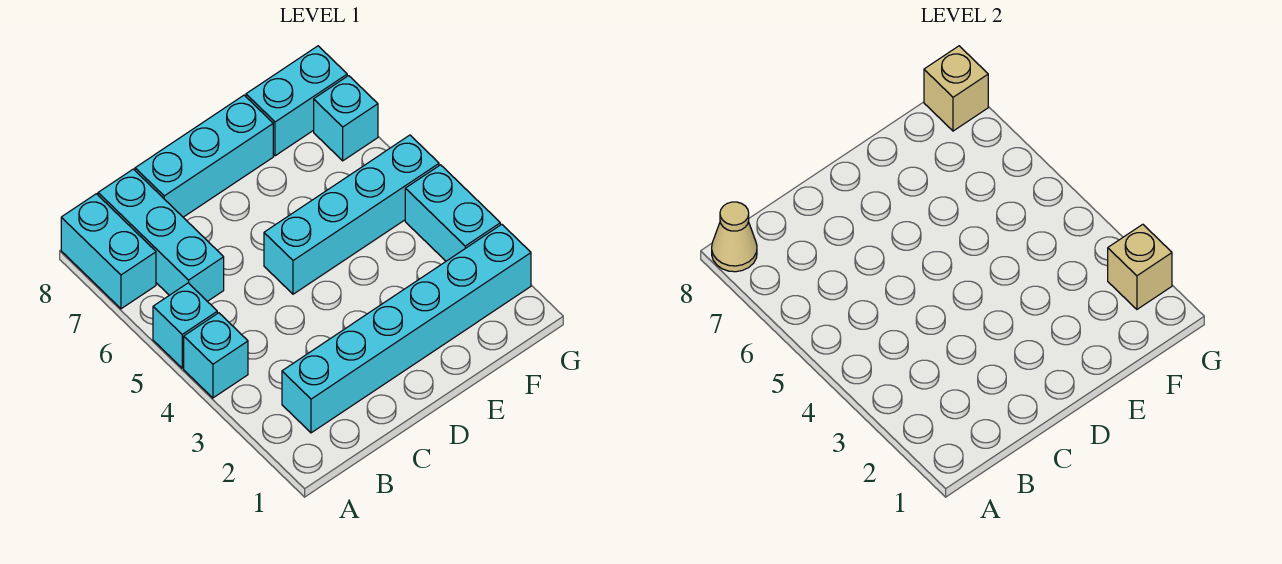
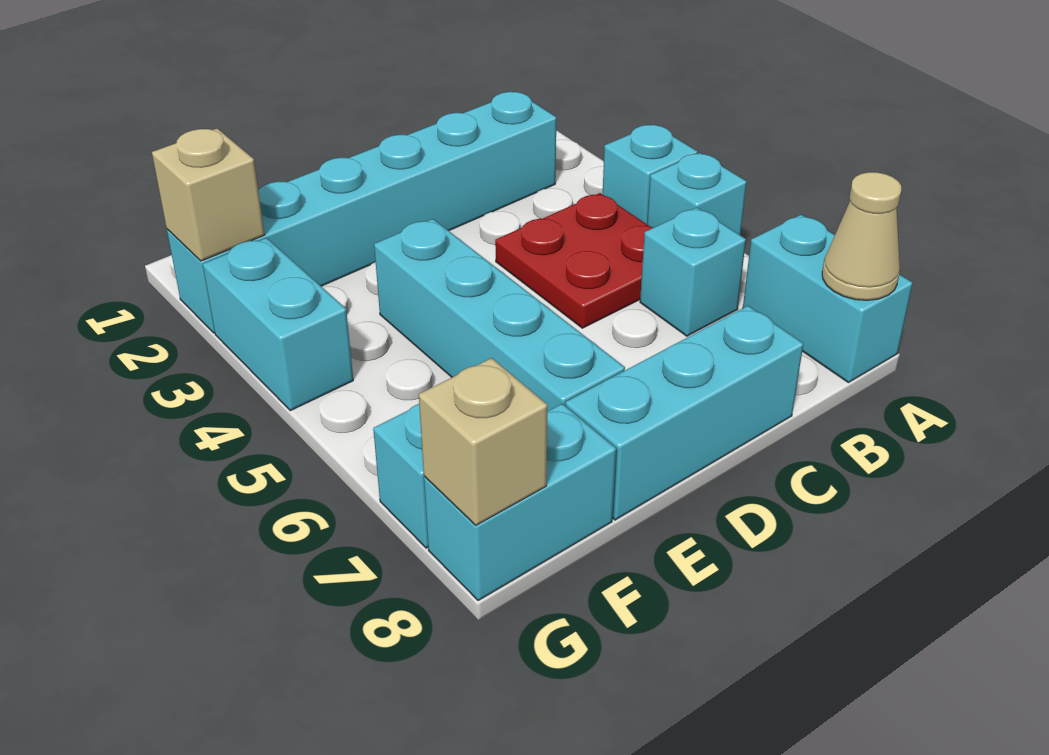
none -> red 2x2 plate [495,193,653,328]
cyan 1x3 brick [98,169,224,301] -> cyan 1x1 brick [640,207,746,336]
cyan 1x4 brick [264,135,439,294] -> cyan 1x4 brick turned to [374,219,625,411]

